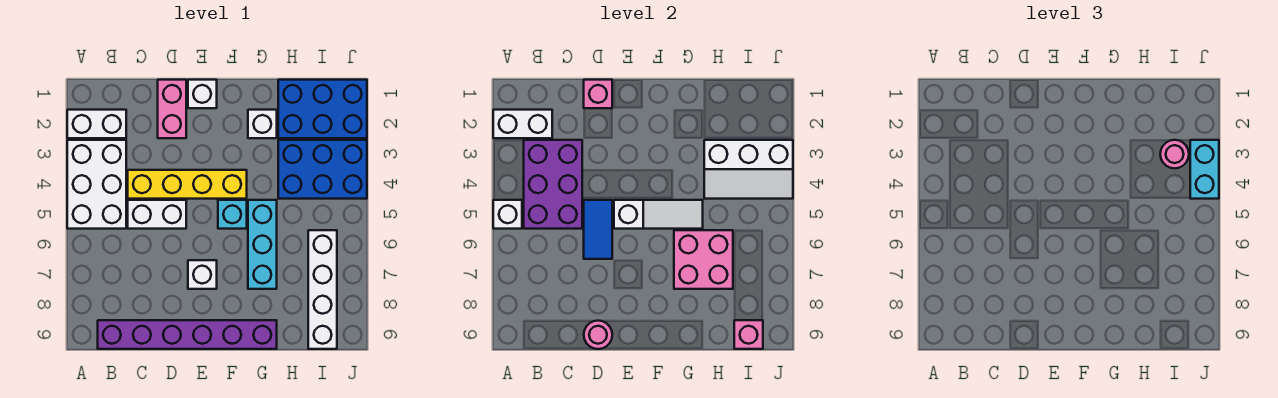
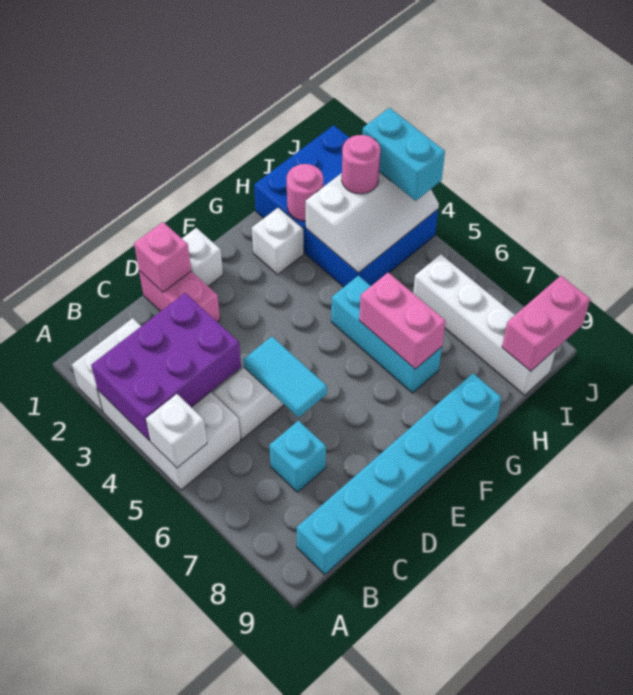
white 1x2 brick [493,110,552,138] -> none
purple 2x3 brick [524,140,582,229] -> purple 2x3 brick turned to [91,293,241,441]
purple 1x6 brick [98,320,277,349] -> cyan 1x6 brick [297,373,502,575]
yellow 1x4 brick [128,170,247,199] -> none
blue 1x2 tile [584,200,612,259] -> cyan 1x2 tile [243,337,327,417]
pink 1x1 round brick [584,321,612,349] -> pink 1x1 round brick moved to [287,164,323,221]
white 1x3 slope [614,200,703,229] -> none
white 1x1 brick [188,260,217,289] -> none
cyan 1x1 brick [218,200,247,229] -> cyan 1x1 brick moved to [269,421,326,492]
pink 2x2 brick [674,230,733,289] -> pink 1x2 brick [359,273,446,369]
pink 1x1 brick [734,320,763,349] -> pink 1x2 brick [502,276,590,371]

